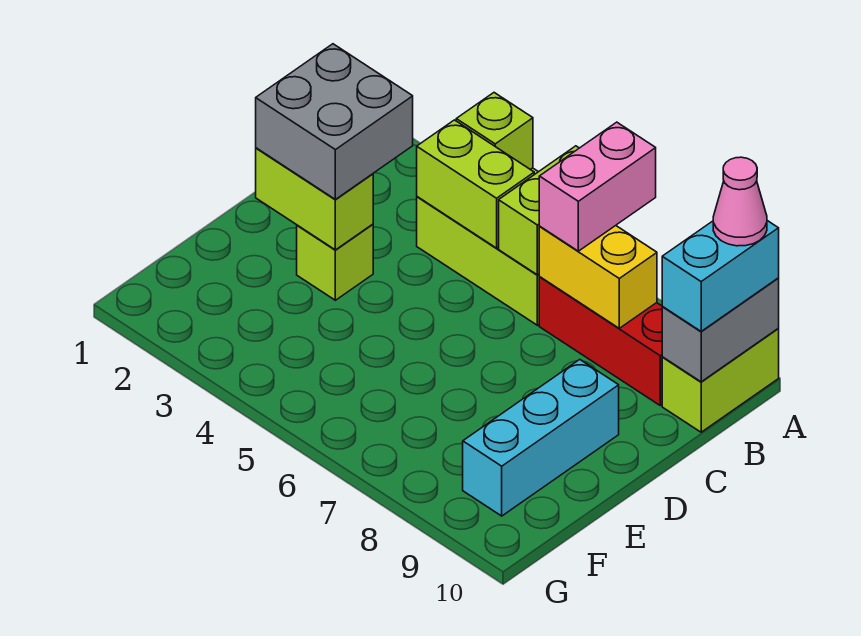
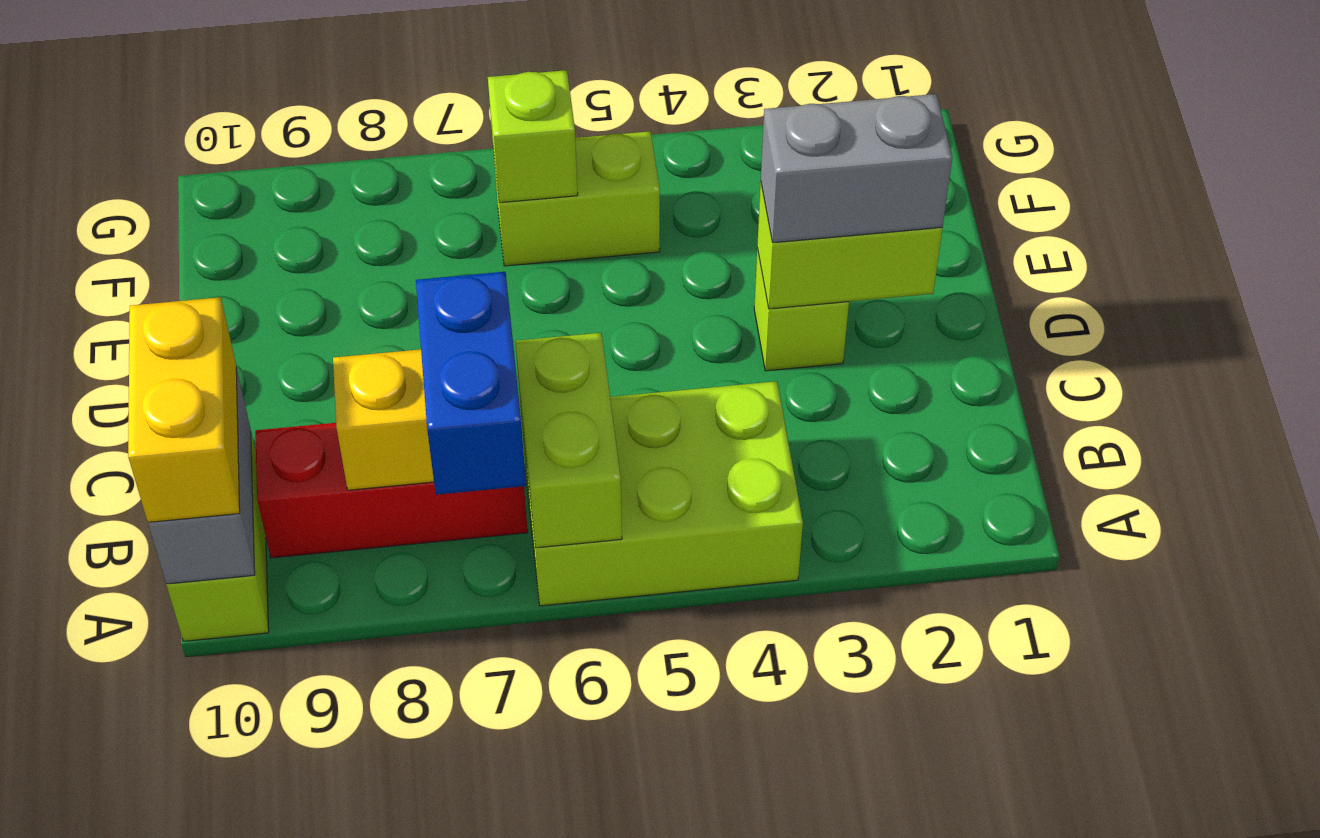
lime 1x1 brick [456,93,533,169] -> lime 1x1 brick moved to [488,70,578,203]
pink 1x2 brick [539,122,656,251] -> blue 1x2 brick [416,272,526,495]
cyan 1x2 brick [662,221,779,331] -> yellow 1x2 brick [128,297,240,522]
pink 1x1 cone [713,157,767,246] -> none
lime 1x2 brick [417,120,534,248] -> lime 1x2 brick moved to [494,131,660,266]
grey 2x2 brick [256,44,413,199] -> grey 1x2 brick [761,94,952,243]
cyan 1x3 brick [463,360,619,516] -> none

